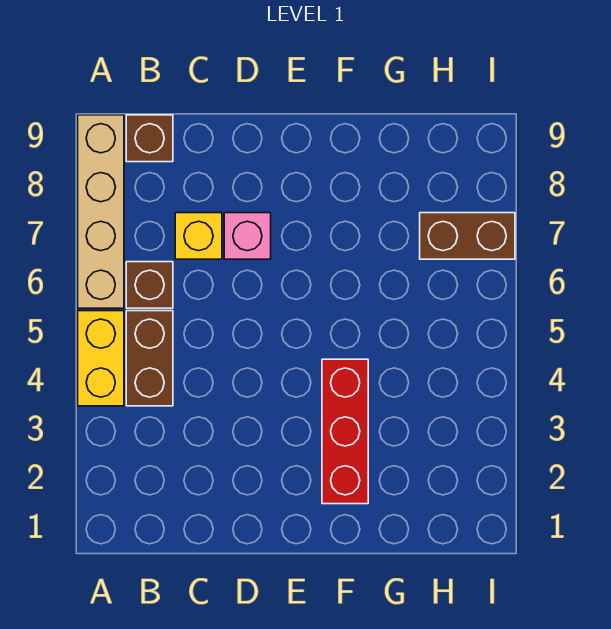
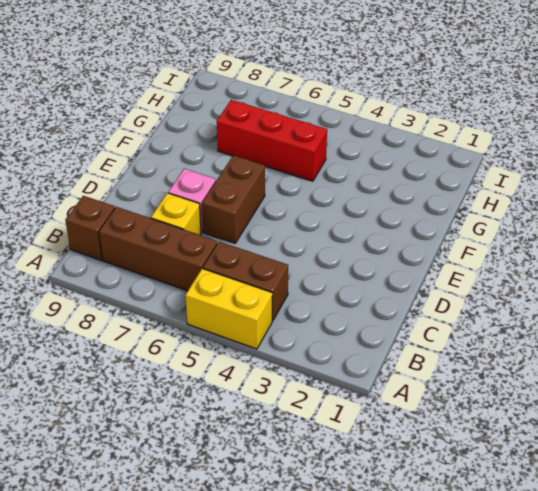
tan 1x4 brick [78,115,124,308] -> none
brown 1x1 brick [126,262,173,308] -> brown 1x3 brick [99,207,217,291]
red 1x3 brick [322,359,368,504] -> red 1x3 brick moved to [217,100,327,181]
brown 1x2 brick [420,213,515,259] -> brown 1x2 brick moved to [202,155,265,243]

